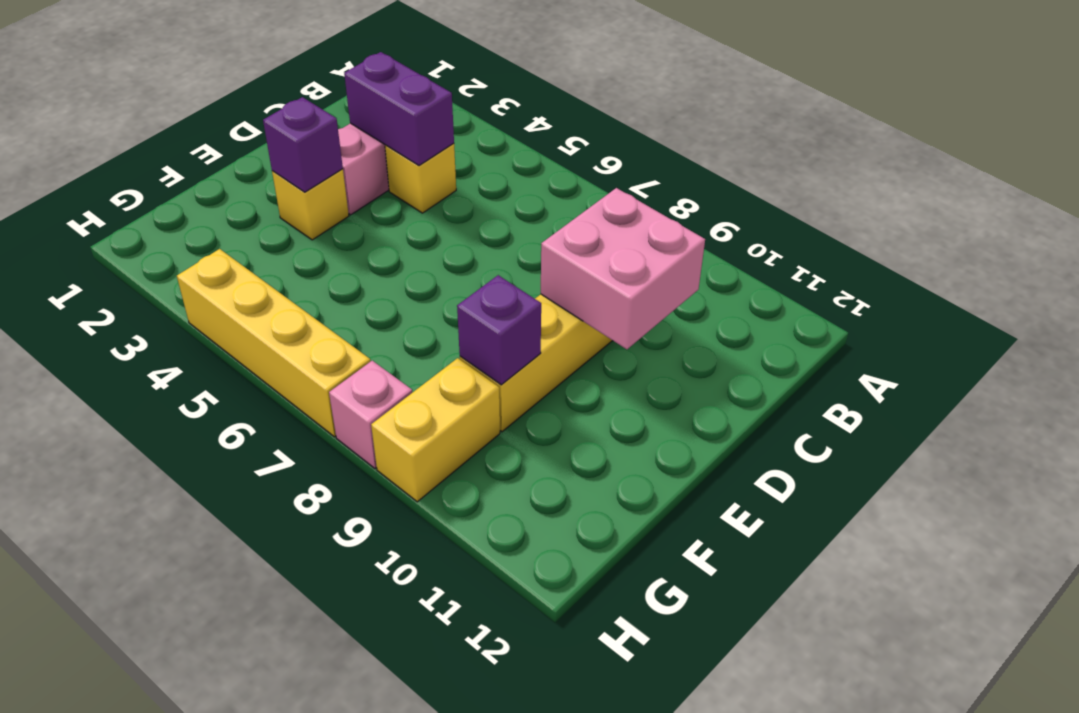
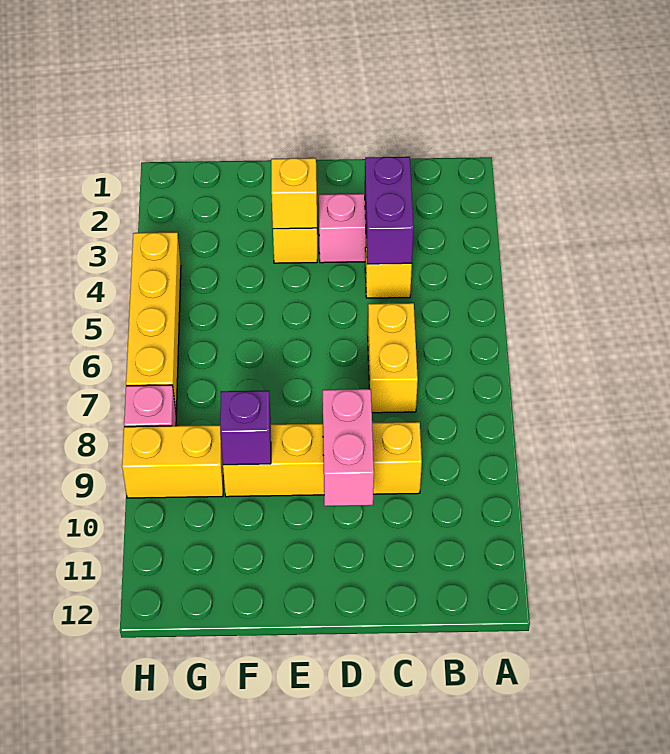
none -> yellow 1x2 brick [368,303,418,413]
pink 2x2 brick [541,188,705,349] -> pink 1x2 brick [323,389,374,506]
purple 1x1 brick [263,97,343,192] -> yellow 1x1 brick [271,158,317,229]

